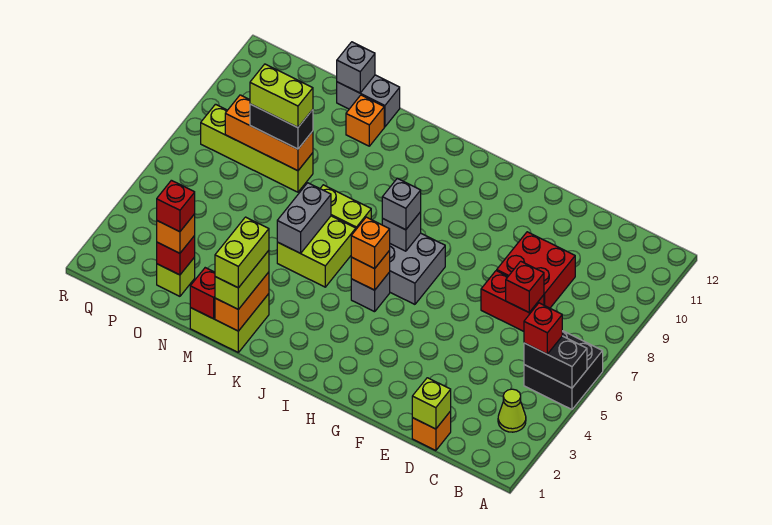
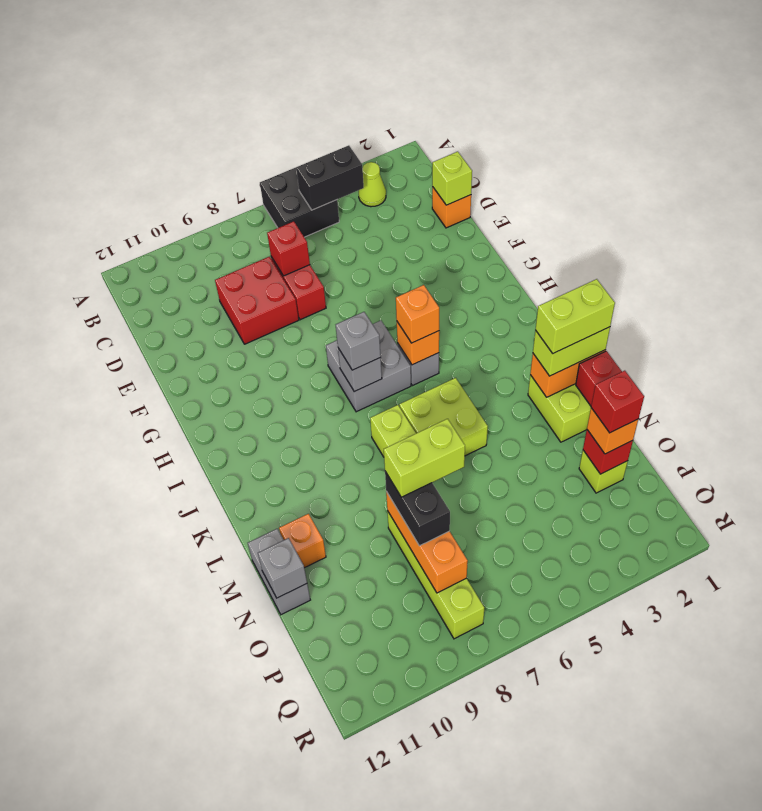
black 1x2 brick [524,336,587,388] -> black 1x2 brick turned to [296,145,364,210]
red 1x1 brick [524,303,562,354] -> none
grey 1x2 brick [277,183,331,253] -> none
lime 1x2 brick [250,64,313,127] -> lime 1x2 brick turned to [384,419,465,497]

